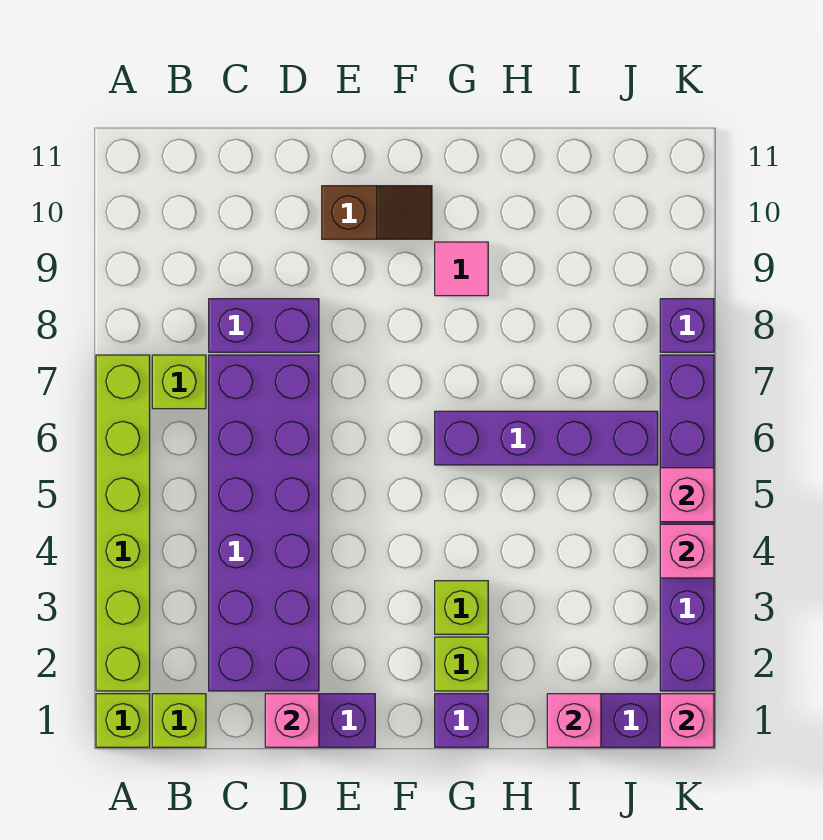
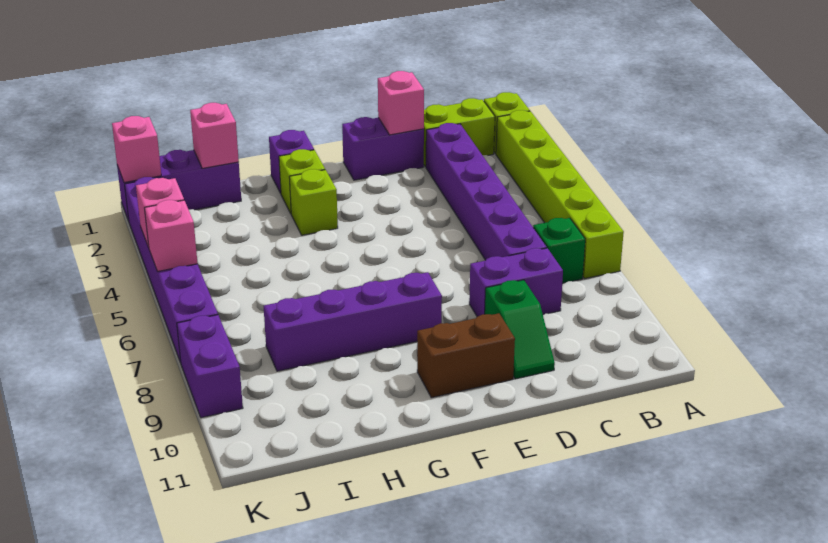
lime 1x1 brick [152,694,206,747] -> lime 1x2 brick [424,98,495,167]
lime 1x1 brick [152,355,206,409] -> green 1x1 brick [533,218,585,283]
purple 2x6 brick [209,355,319,691] -> purple 1x6 brick [426,123,547,260]
none -> green 1x2 slope [485,280,555,379]
brown 1x2 slope [322,186,432,239] -> brown 1x2 brick [417,313,515,398]
purple 1x4 brick [435,411,658,465] -> purple 1x4 brick moved to [264,272,442,371]
pink 1x1 tile [435,242,488,296] -> none
purple 1x1 brick [660,299,714,352] -> purple 1x2 brick [177,315,243,418]

